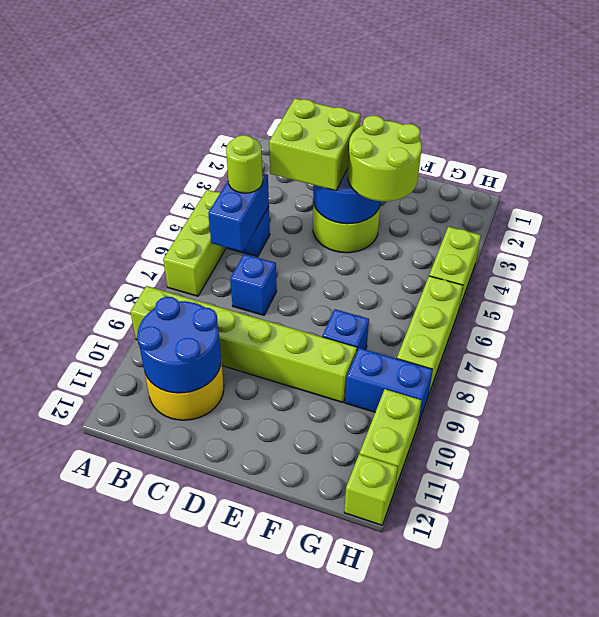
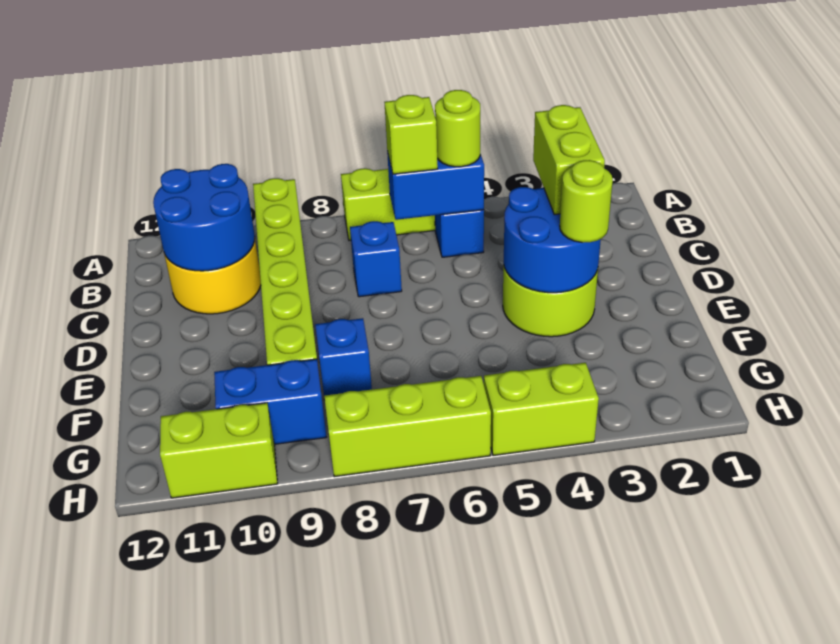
lime 2x2 brick [269,98,361,191] -> lime 1x2 brick [533,105,605,215]
lime 2x2 round brick [348,116,422,201] -> lime 1x1 round brick [560,160,613,243]
blue 1x2 brick [345,348,433,424] -> blue 1x2 brick turned to [214,359,326,444]
lime 1x1 brick [344,454,398,525] -> lime 1x1 brick moved to [384,95,438,174]

